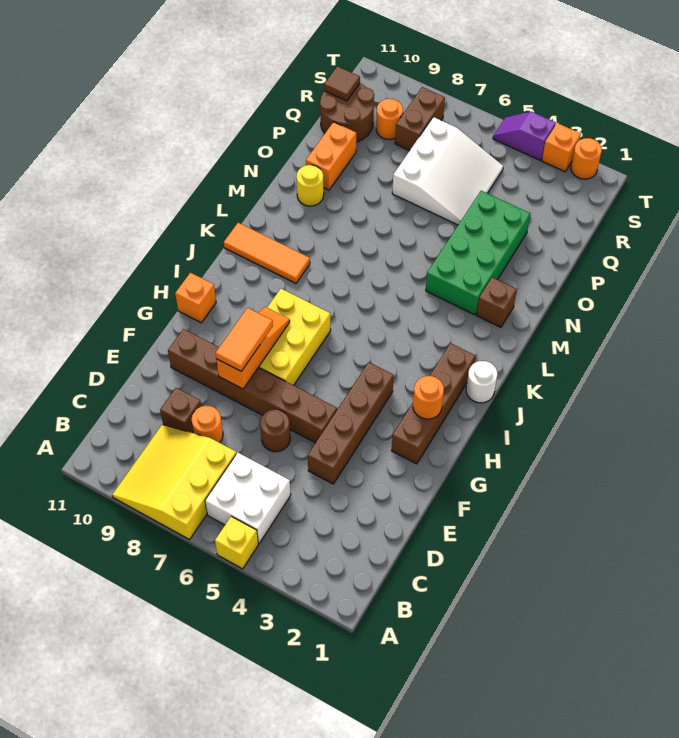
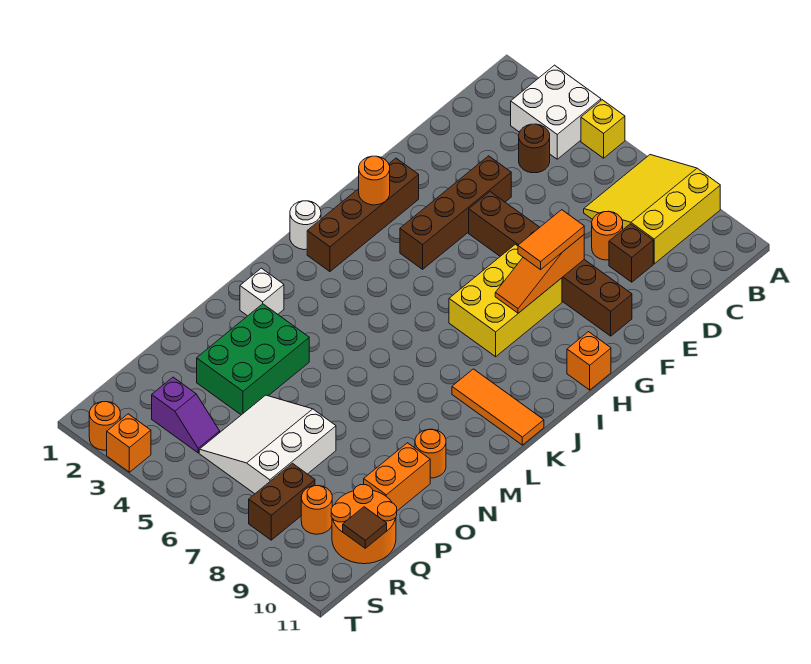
yellow 3x3 slope [112,425,237,539] -> yellow 3x3 slope turned to [584,155,720,264]
white 2x2 brick [205,453,291,543] -> white 2x2 brick moved to [511,65,601,159]
brown 1x1 round brick [260,410,290,452] -> brown 1x1 round brick moved to [519,124,550,173]
brown 1x1 brick [477,277,517,327] -> white 1x1 brick [240,268,284,316]
green 2x4 brick [426,191,530,315] -> green 2x3 brick [197,304,309,415]
yellow 1x1 round brick [297,165,324,206] -> orange 1x1 round brick [415,429,446,478]
brown 2x2 round brick [320,84,374,142] -> orange 2x2 round brick [331,485,397,564]
purple 1x2 slope [493,112,556,160] -> purple 1x2 slope moved to [152,377,220,453]

